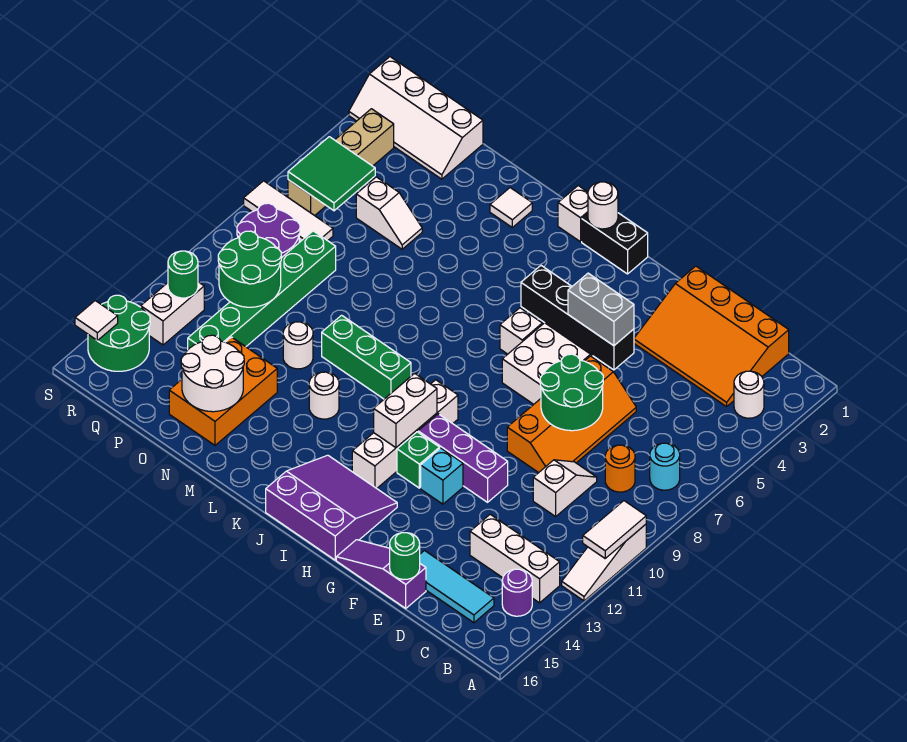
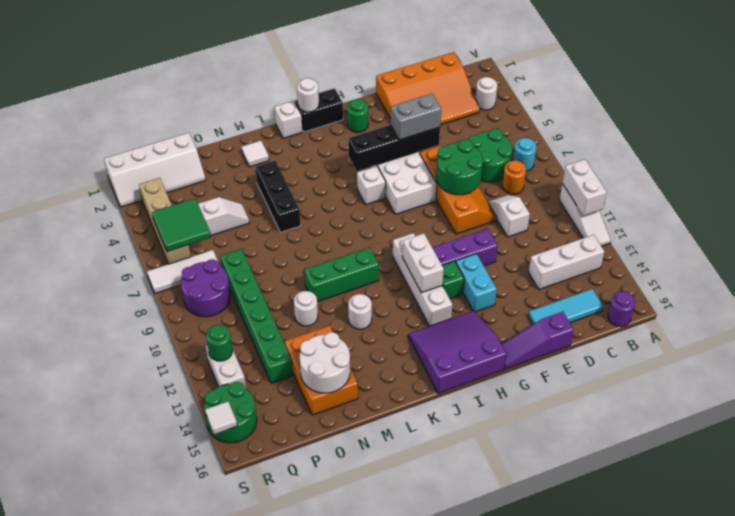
white 1x2 tile [583,501,646,558] -> white 1x2 brick [562,159,607,216]
purple 1x1 round brick [502,569,532,616] -> purple 1x1 round brick moved to [608,291,635,327]
green 1x1 round brick [390,533,420,580] -> green 1x1 round brick moved to [347,99,368,132]
cyan 1x1 brick [421,448,463,504] -> cyan 1x2 brick [456,254,497,312]
none -> black 1x3 brick [255,160,301,232]
green 2x2 round brick [218,231,281,307] -> green 2x2 round brick moved to [469,129,513,182]

